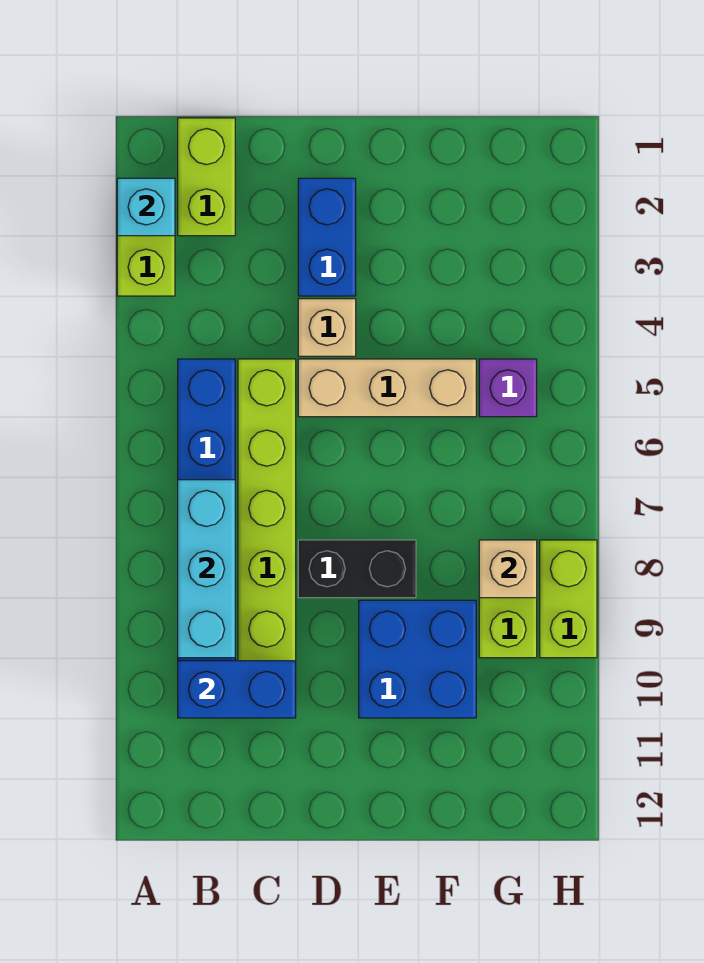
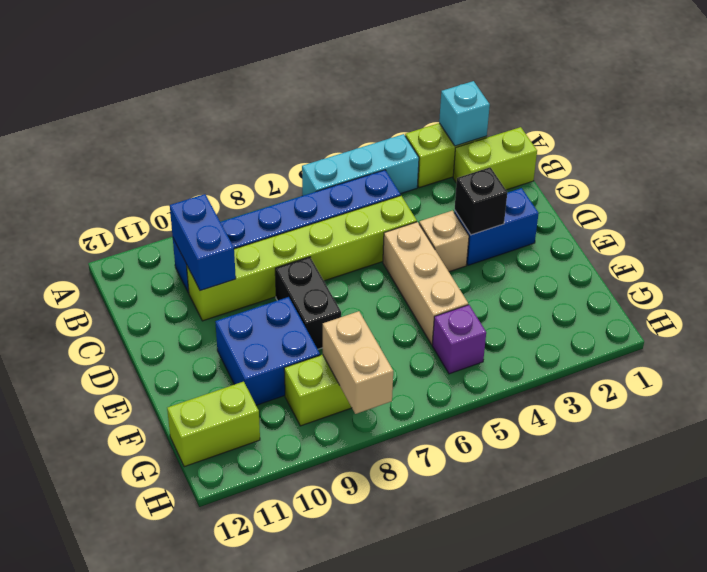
cyan 1x3 brick [178,480,235,658] -> cyan 1x3 brick moved to [302,134,419,196]
none -> black 1x1 brick [454,167,507,235]
tan 1x1 brick [479,540,537,598] -> tan 1x2 brick [323,311,393,414]
lime 1x2 brick [540,540,597,658] -> lime 1x2 brick moved to [167,382,260,467]

